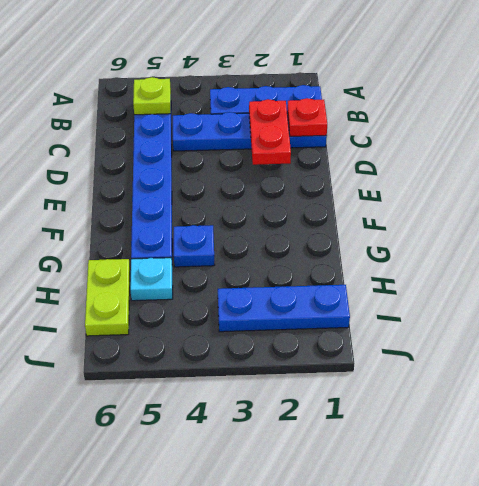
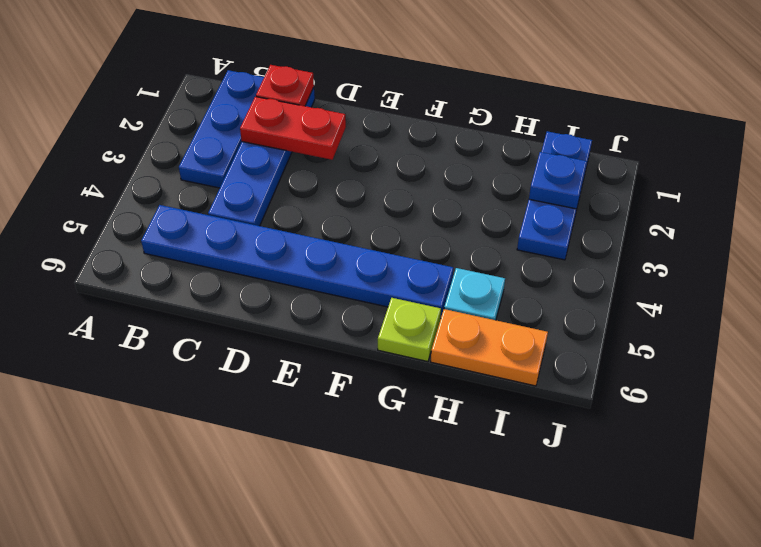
lime 1x1 plate [133,77,171,115] -> lime 1x1 plate moved to [378,298,441,362]
blue 1x1 plate [174,225,215,267] -> blue 1x1 plate moved to [529,152,587,209]
lime 1x2 plate [85,259,130,336] -> orange 1x2 plate [431,309,548,386]

